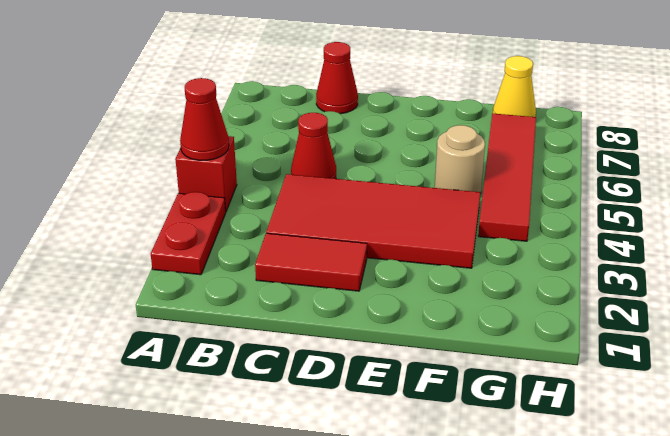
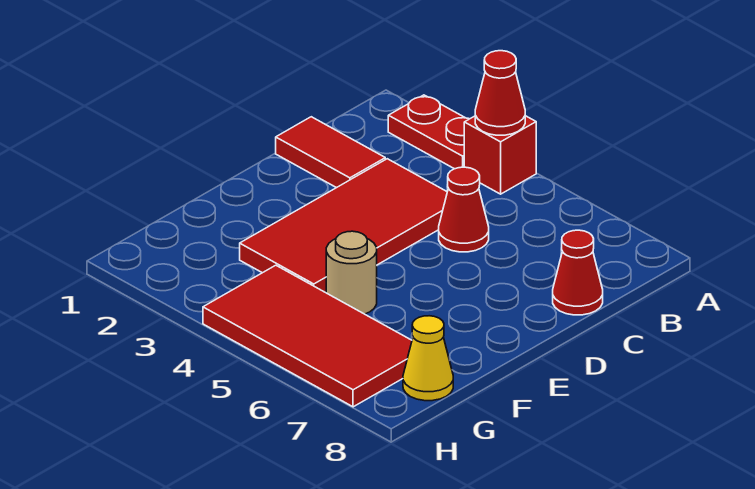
red 1x2 tile [255,233,367,291] -> red 1x2 tile turned to [276,117,385,188]
red 1x4 tile [478,113,536,241] -> red 2x4 tile [203,265,412,407]

